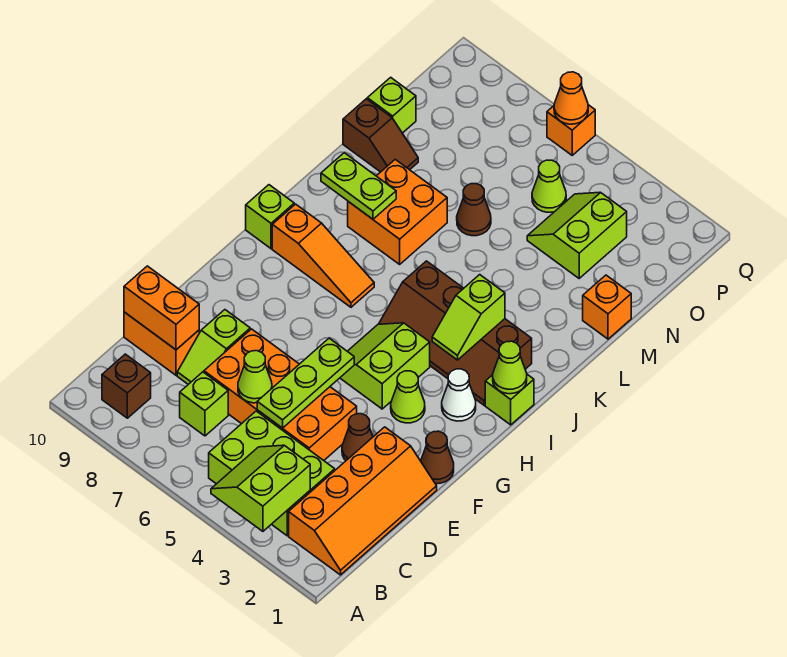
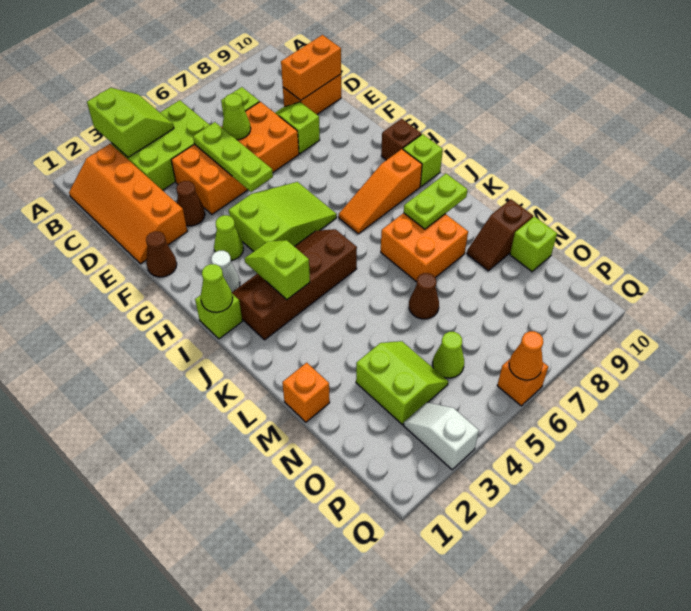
brown 1x1 brick [102,354,151,418] -> brown 1x1 brick moved to [381,119,422,160]
lime 2x2 slope [340,323,430,409] -> lime 2x3 slope [229,182,337,252]
none -> white 1x2 slope [403,403,479,470]

